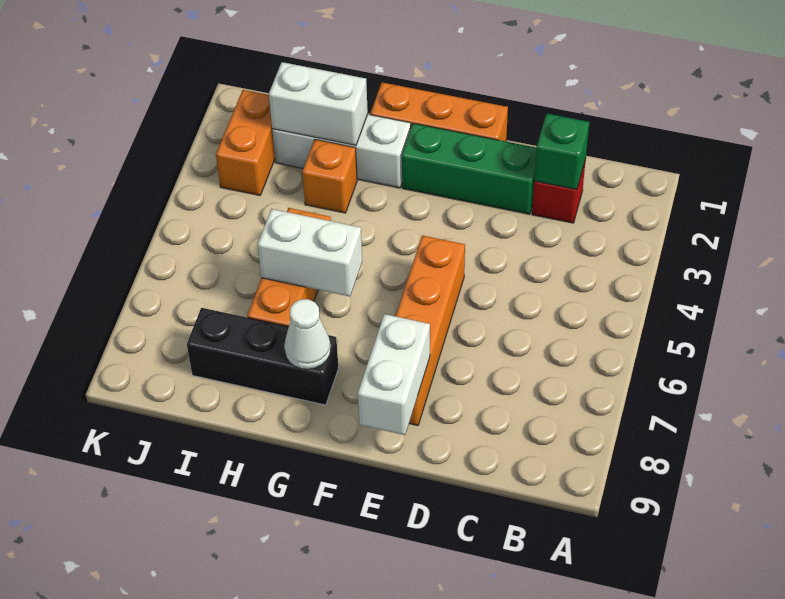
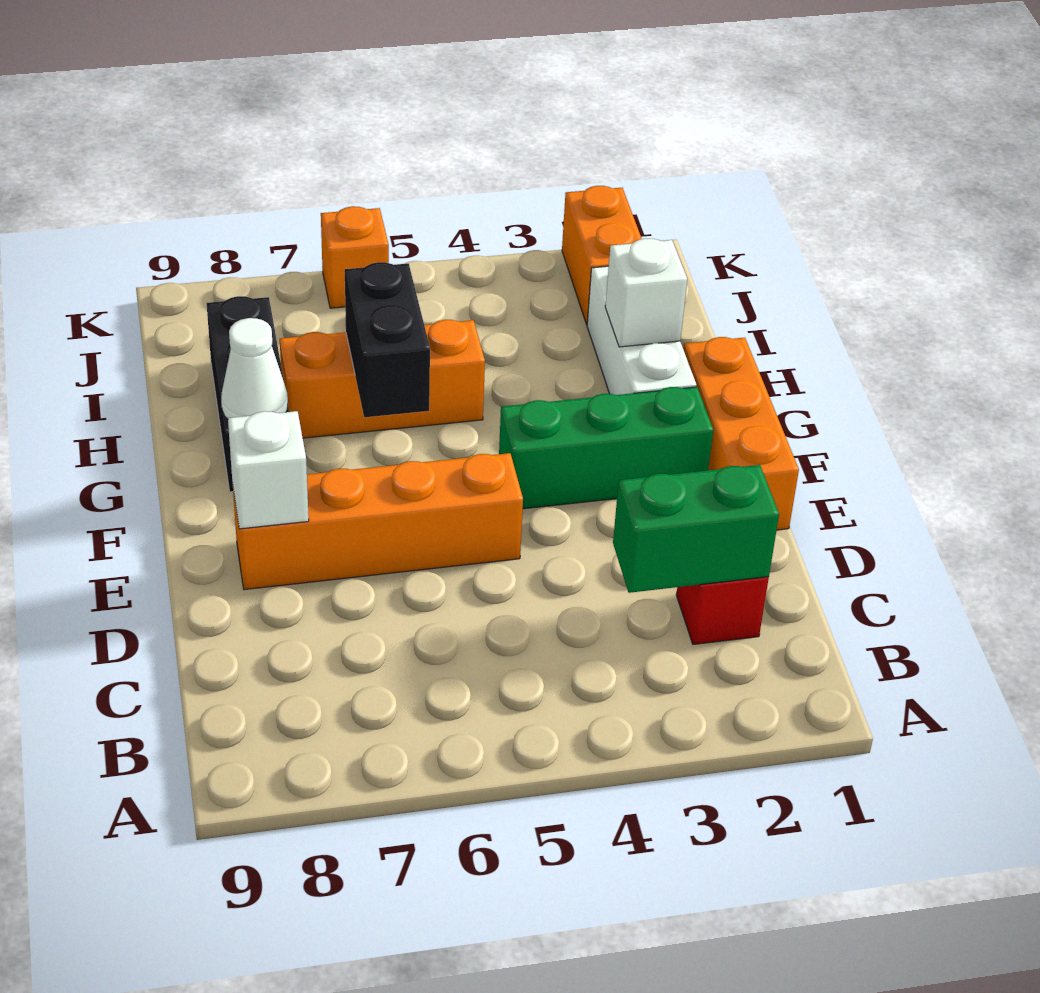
green 1x1 brick [534,114,589,190] -> green 1x2 brick [613,465,779,593]
green 1x3 brick [402,123,536,214] -> green 1x3 brick turned to [499,387,713,509]
white 1x2 brick [358,314,430,435] -> white 1x1 brick [228,411,309,529]
white 1x2 brick [258,209,362,296] -> black 1x2 brick [345,262,430,417]
white 1x2 brick [269,62,368,145] -> white 1x1 brick [605,238,687,347]
orange 1x1 brick [302,139,357,213] -> orange 1x1 brick moved to [321,206,389,308]
orange 1x2 brick [216,90,275,195] -> orange 1x2 brick turned to [562,186,642,324]

